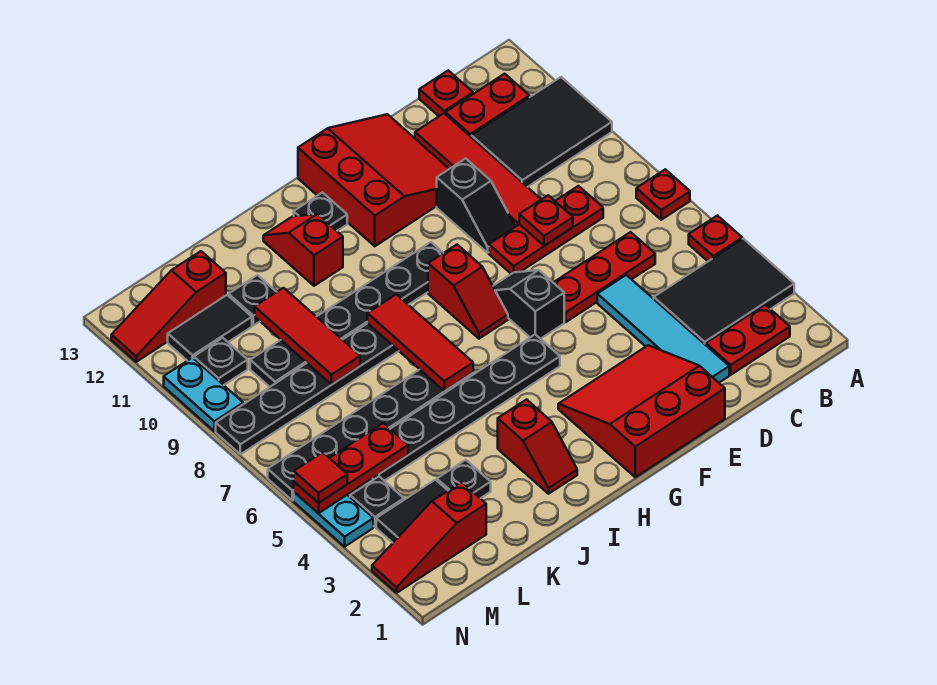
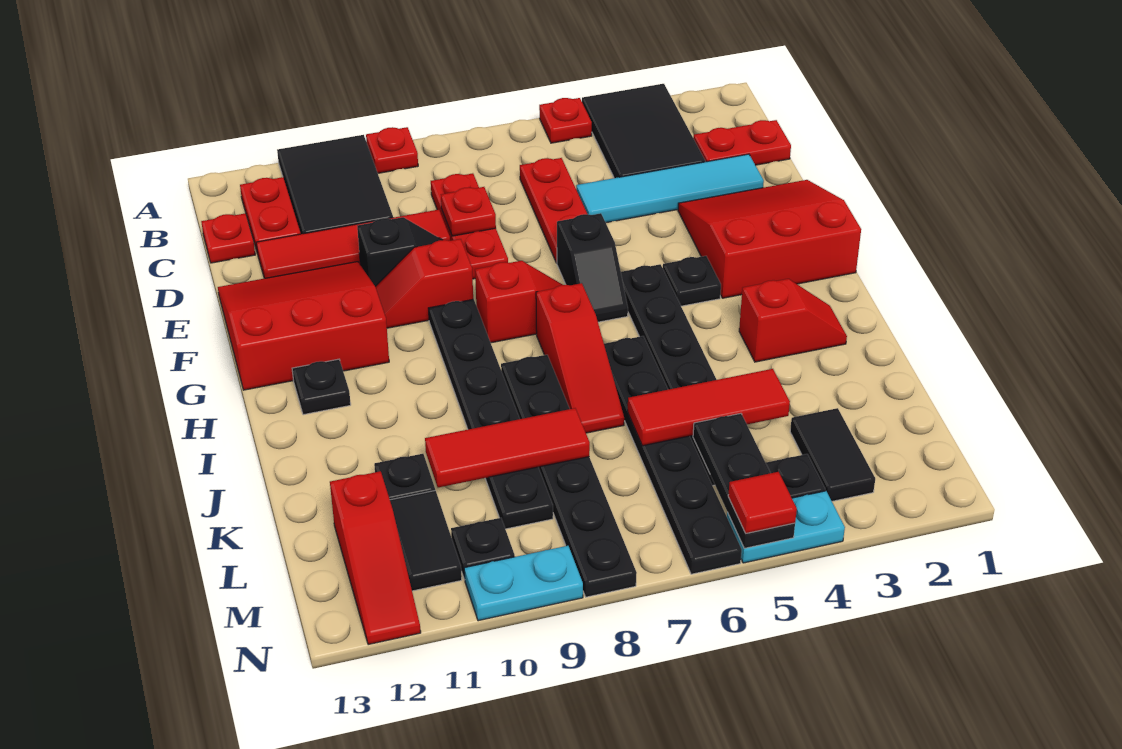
red 1x1 plate [636,169,690,220] -> red 1x1 plate moved to [366,127,418,173]
red 1x2 plate [706,305,790,375] -> red 1x2 plate turned to [693,120,791,165]
red 3x3 slope [558,345,725,477] -> red 3x3 slope turned to [678,180,861,298]
black 1x2 slope [493,270,564,339] -> black 1x2 slope turned to [557,213,628,322]
red 1x3 tile [367,294,473,391] -> red 1x3 tile moved to [628,369,790,446]
red 1x2 slope [263,214,343,286] -> red 1x2 slope moved to [375,239,473,328]
black 1x1 plate [437,460,491,498] -> black 1x1 plate moved to [663,256,721,306]
red 1x3 slope [372,482,486,593] -> red 1x3 slope moved to [536,283,624,433]
red 1x3 plate [294,423,408,513] -> black 1x3 plate [693,413,795,548]

